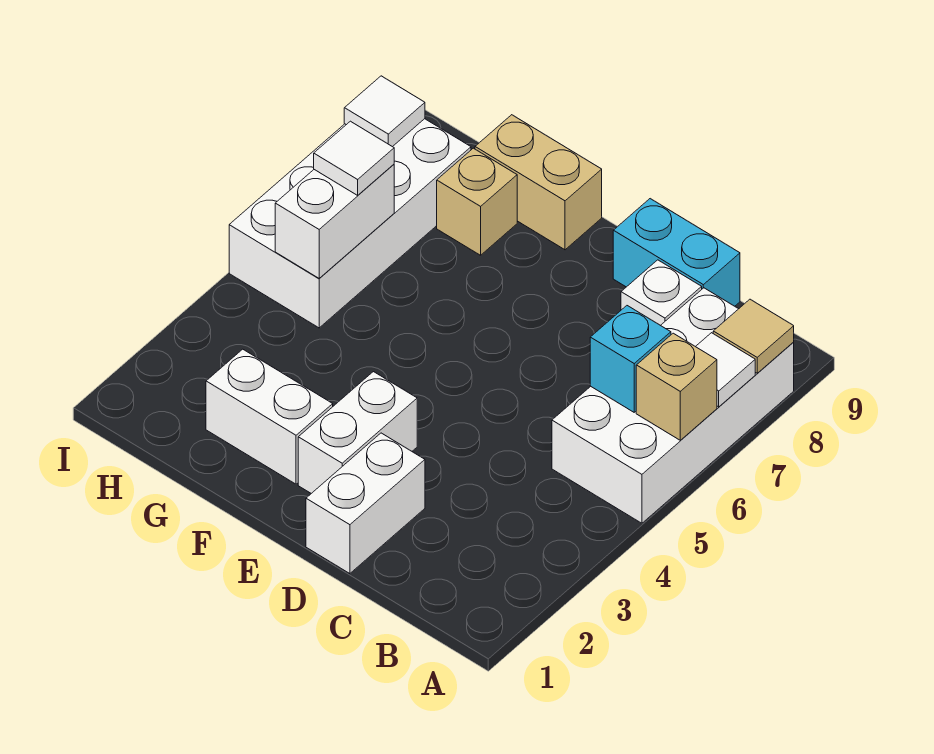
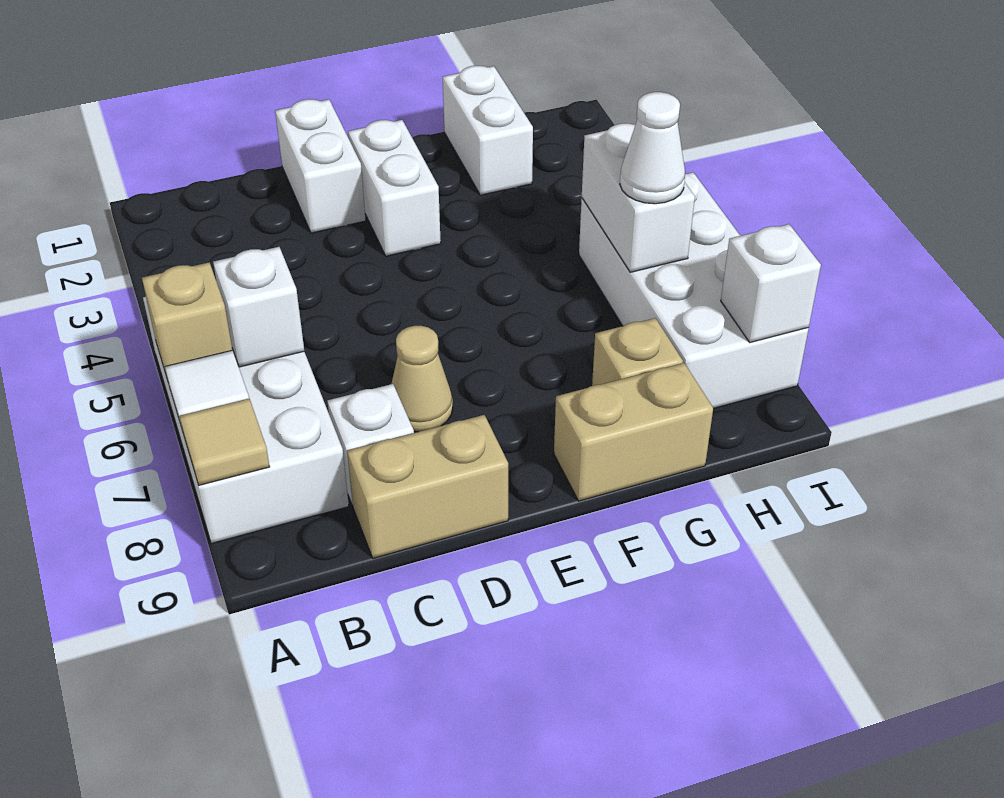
cyan 1x1 brick [590,306,671,412] -> white 1x1 brick [213,247,304,367]
cyan 1x2 brick [613,199,740,306] -> tan 1x2 brick [347,415,508,558]
none -> tan 1x1 cone [392,326,453,432]
white 1x2 brick [206,349,333,484] -> white 1x2 brick turned to [443,66,533,195]
white 1x1 tile [314,121,394,195] -> white 1x1 cone [620,92,685,204]
white 1x1 tile [344,76,425,147] -> white 1x1 brick [721,224,821,342]

